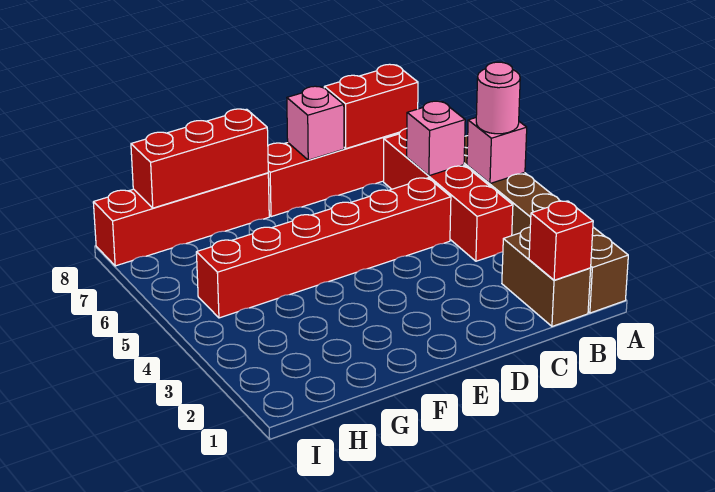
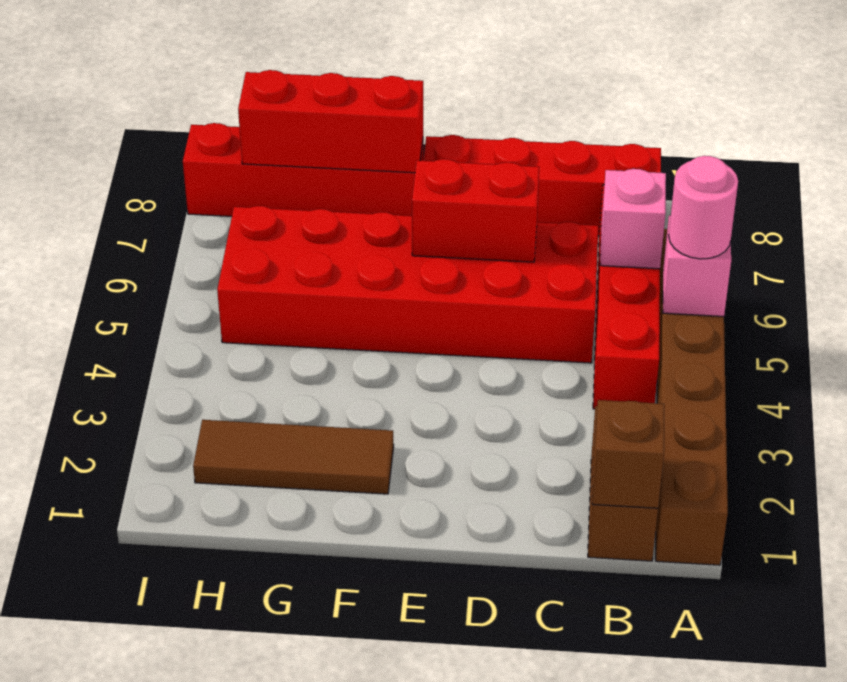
red 1x1 brick [529,201,593,280] -> brown 1x1 brick [592,400,664,508]
red 1x2 brick [324,64,418,149] -> red 1x2 brick moved to [412,159,539,262]
red 1x6 brick [196,178,451,318] -> red 2x6 brick [217,206,598,363]
pink 1x1 brick [287,86,344,160] -> none
none -> brown 1x3 tile [193,420,394,494]

